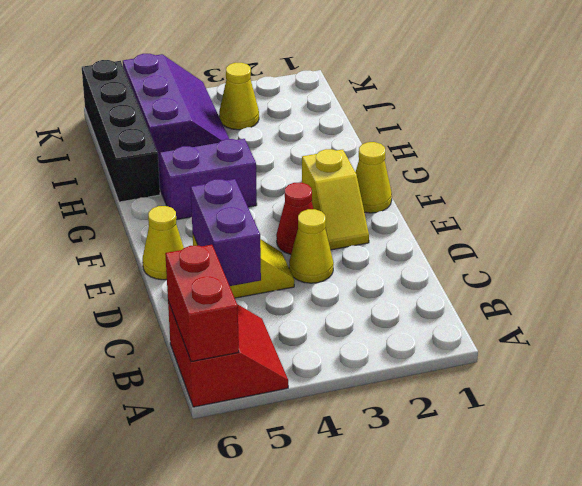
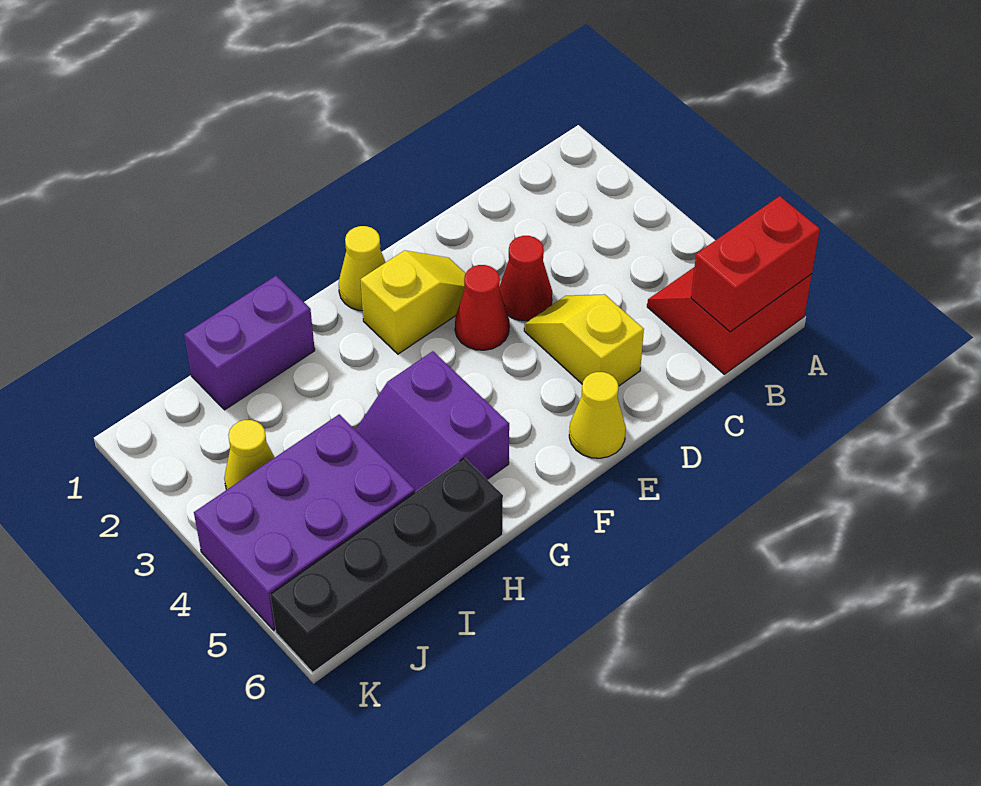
purple 1x2 brick [191,179,261,286] -> purple 1x2 brick moved to [184,276,315,410]
yellow 1x1 cone [289,209,334,283] -> red 1x1 cone [499,236,552,321]
purple 2x3 slope [123,54,229,155] -> purple 2x3 brick [194,414,415,631]

